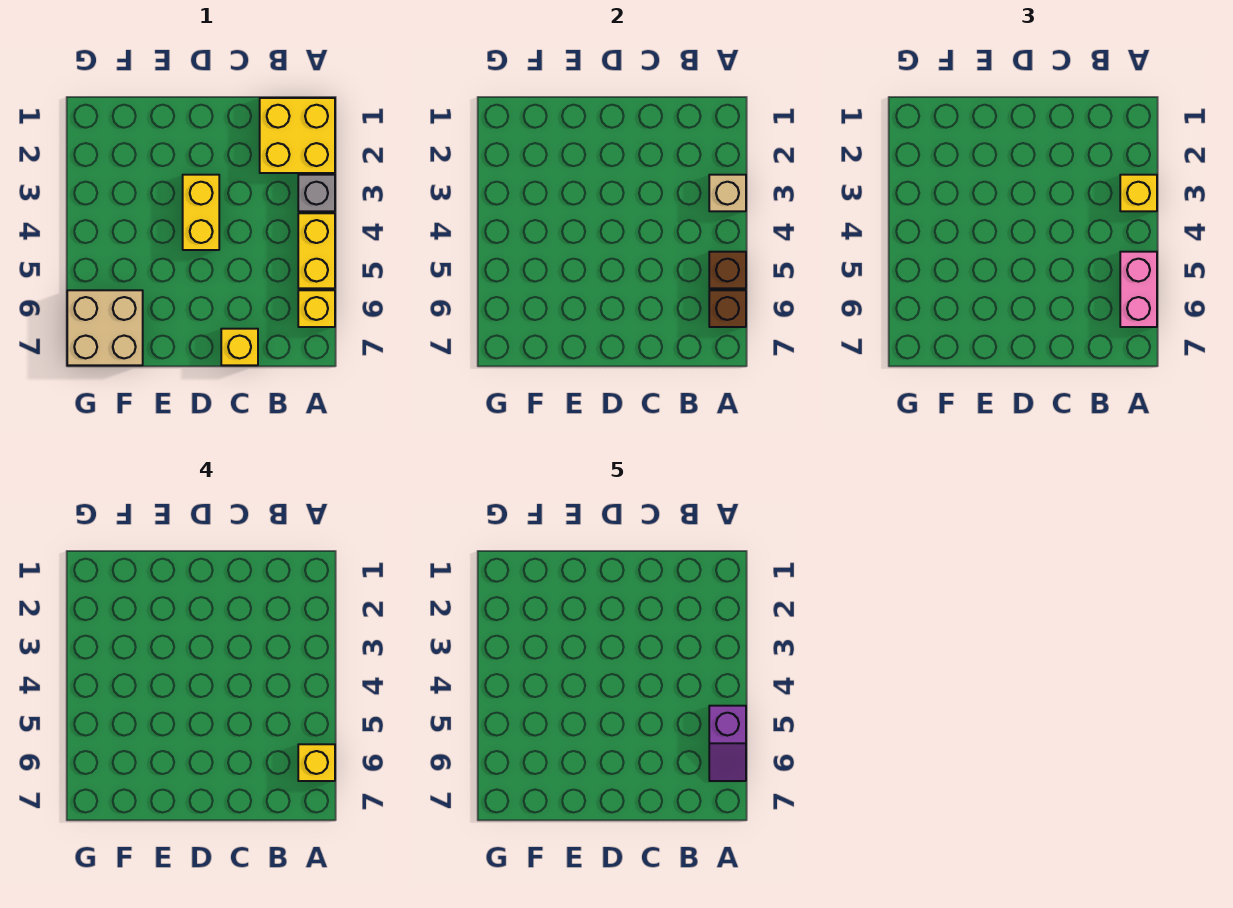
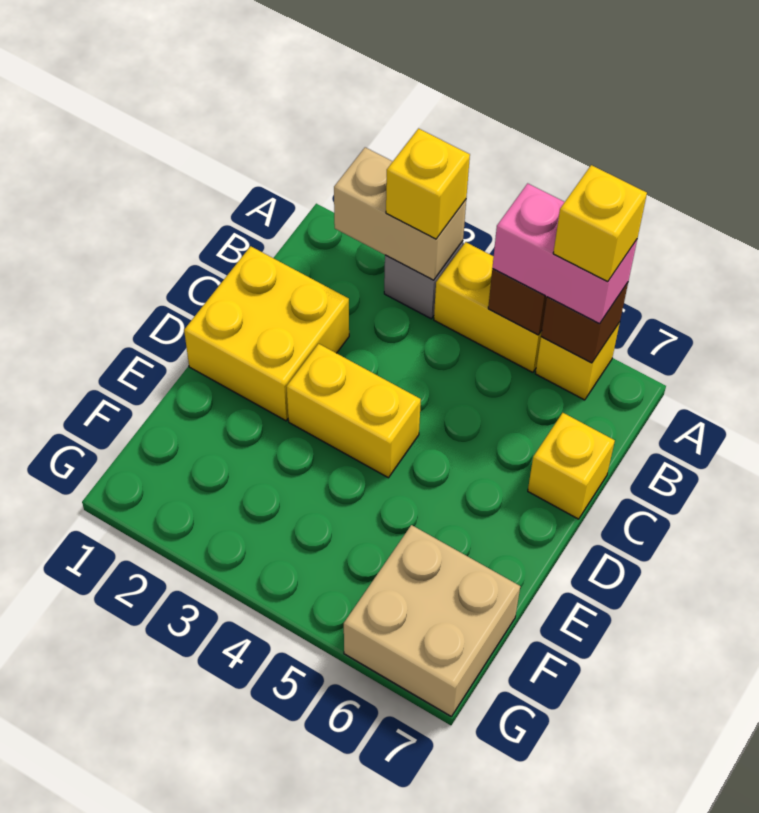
yellow 2x2 brick [260,98,335,173] -> yellow 2x2 brick moved to [184,246,349,421]
tan 1x1 brick [709,175,746,211] -> tan 1x2 brick [334,147,466,280]
purple 1x2 slope [709,706,746,781] -> none

